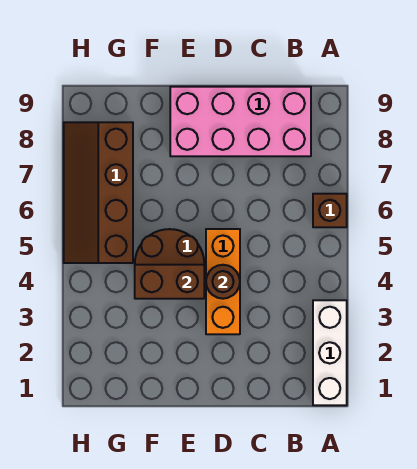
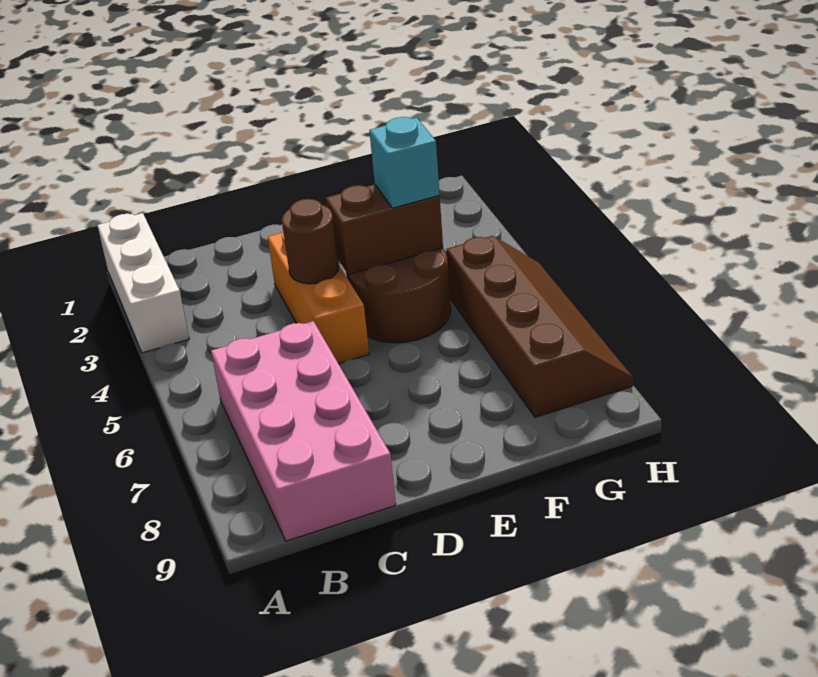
brown 1x1 brick [313,194,347,227] -> none
pink 2x4 brick [170,87,311,156] -> pink 2x4 brick turned to [211,321,396,541]
none -> cyan 1x1 brick [369,117,440,208]

